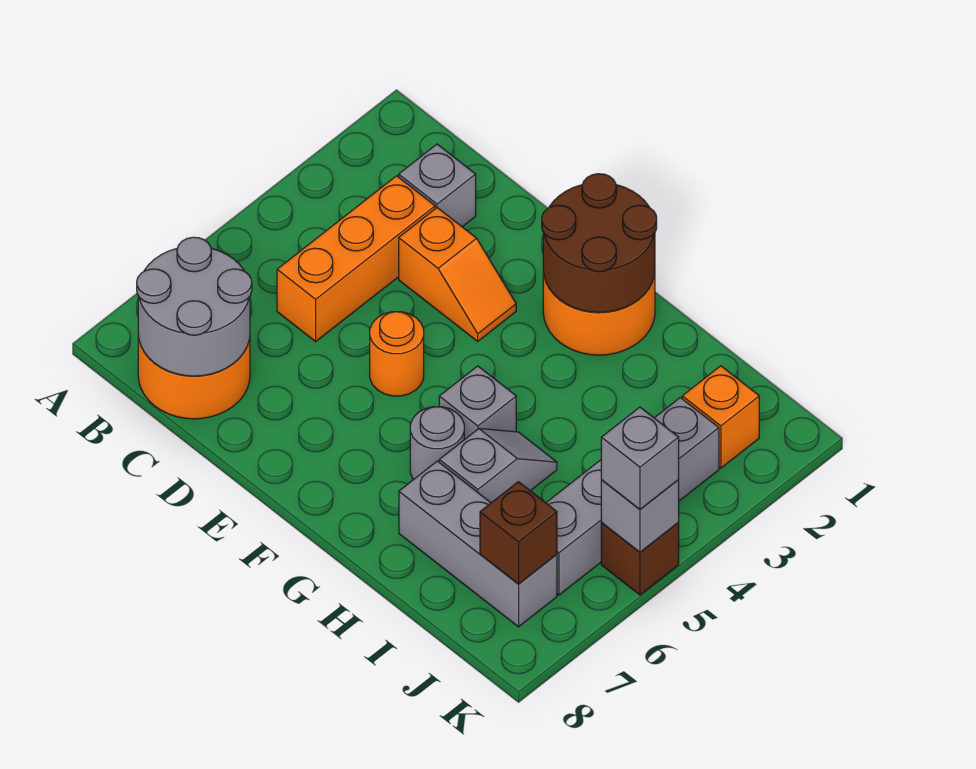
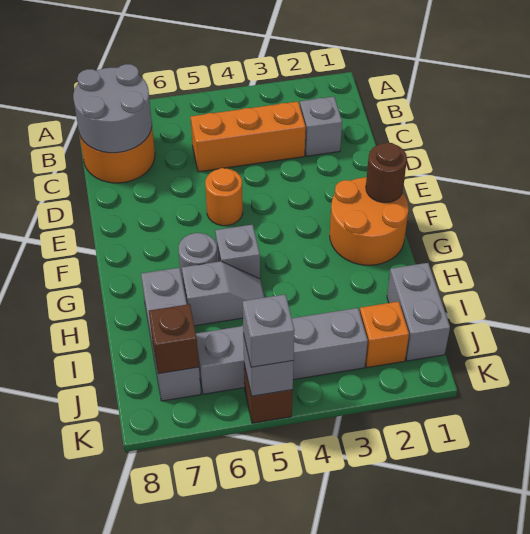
orange 1x2 slope [399,208,516,341] -> none
brown 2x2 round brick [542,174,657,312] -> brown 1x1 round brick [366,143,407,203]
none -> grey 1x2 brick [387,263,450,361]

